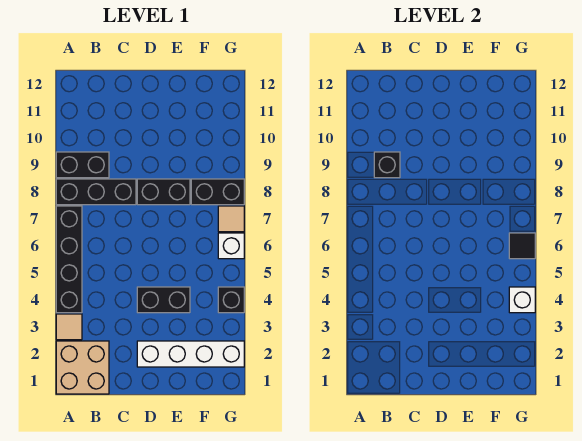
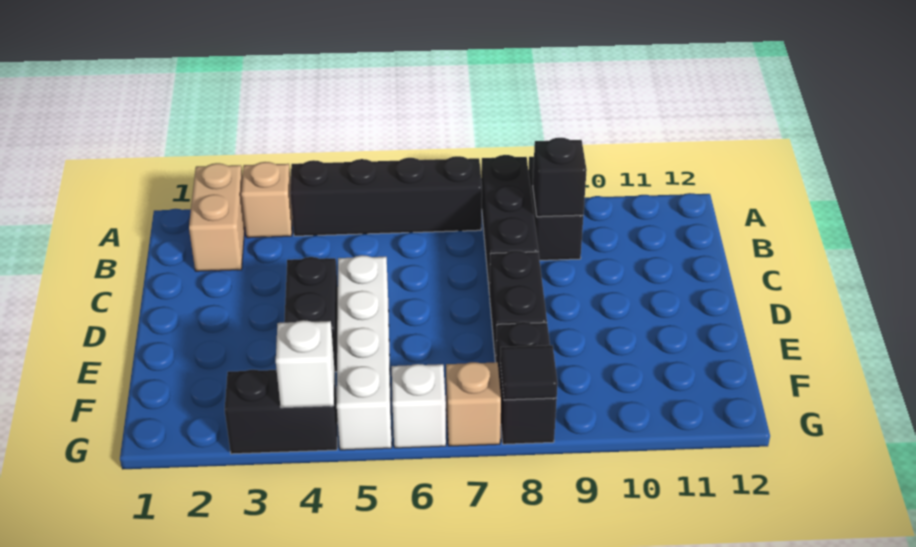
tan 2x2 brick [56,341,109,394] -> tan 1x2 brick [189,163,245,271]
tan 1x1 tile [56,314,82,340] -> tan 1x1 brick [241,162,292,238]
white 1x4 brick [137,341,244,367] -> white 1x4 brick moved to [337,255,392,450]
black 1x1 brick [218,287,244,313] -> black 1x2 brick [225,370,338,454]
black 1x1 tile [509,233,535,259] -> black 1x1 tile moved to [500,345,558,400]
tan 1x1 tile [218,206,244,232] -> tan 1x1 brick [446,362,501,446]

